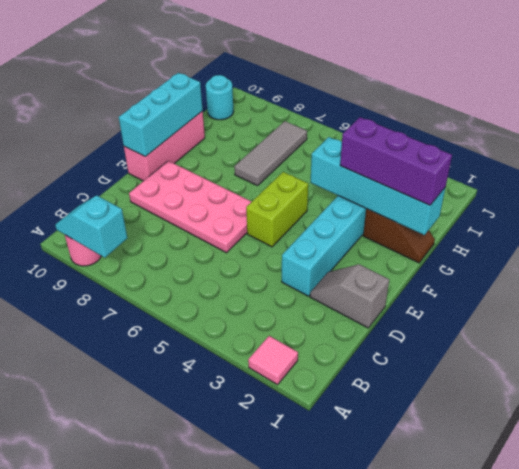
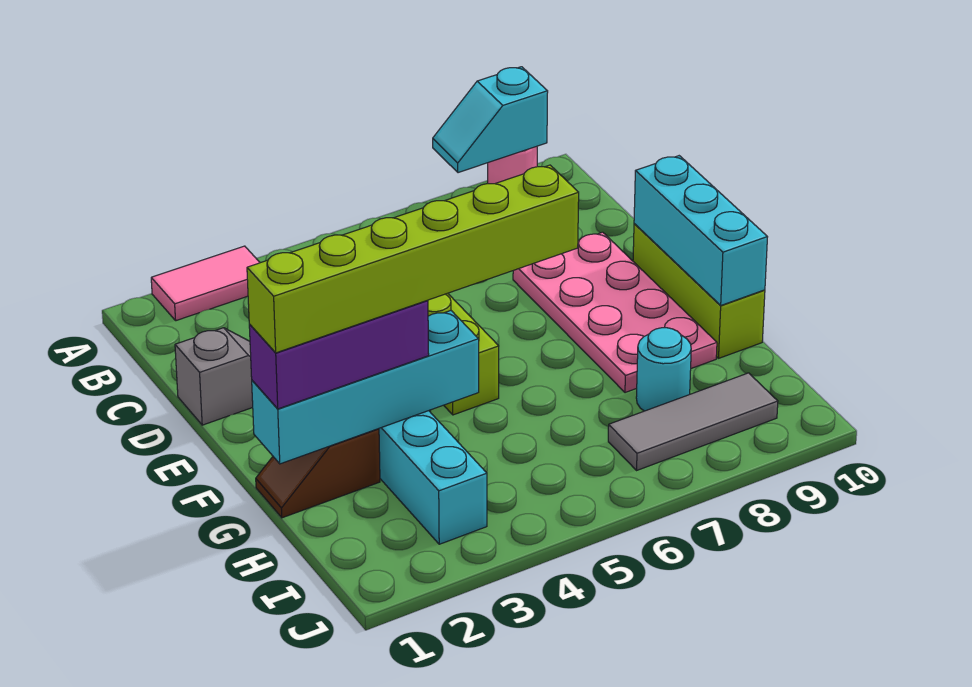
pink 1x1 tile [248,336,298,385] -> pink 1x2 tile [151,246,260,321]
cyan 1x2 slope [55,195,127,258] -> cyan 1x2 slope turned to [433,67,548,173]
pink 2x4 plate [129,161,252,253] -> pink 2x4 plate turned to [513,232,717,393]
pink 1x3 brick [124,111,205,181] -> lime 1x3 brick [633,224,765,358]
none -> lime 1x6 brick [247,165,579,353]
grey 1x3 tile [234,121,307,186] -> grey 1x3 tile turned to [608,373,778,470]
cyan 1x1 round brick [206,75,234,120] -> cyan 1x1 round brick moved to [636,327,691,411]

